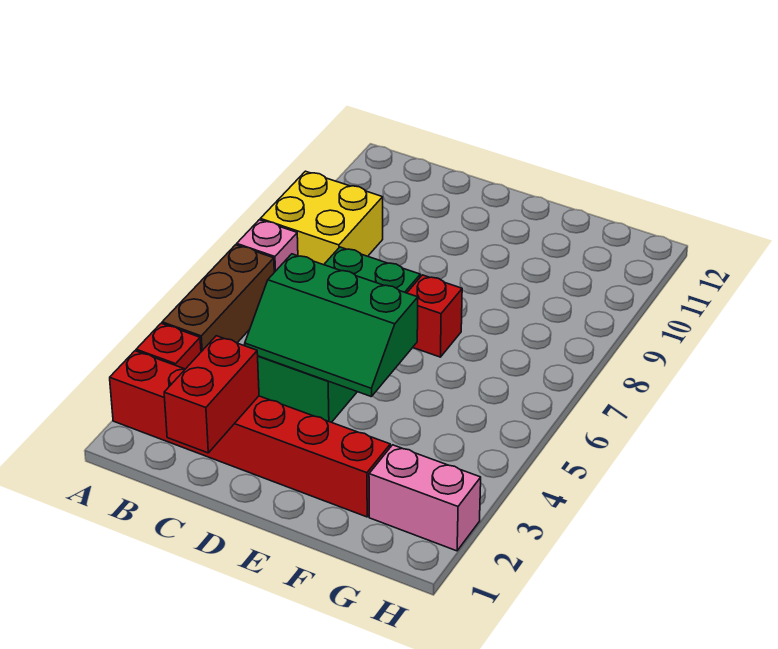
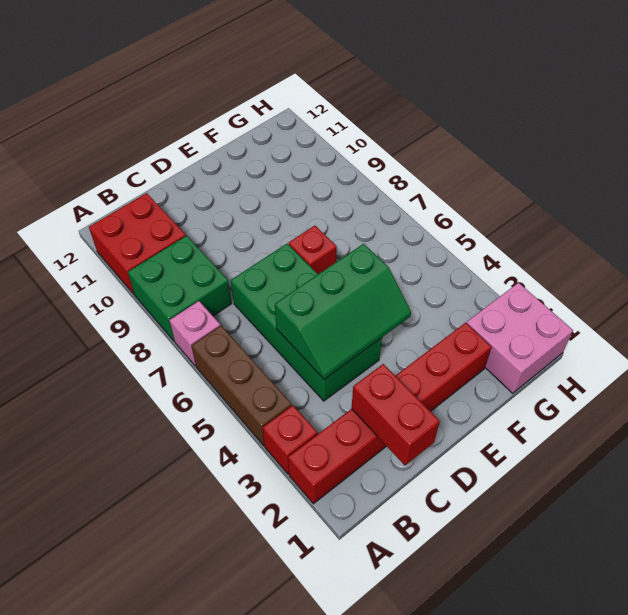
yellow 2x2 brick [260,171,383,265] -> green 2x2 brick [128,236,232,341]
none -> red 2x2 brick [89,193,186,294]
pink 1x2 brick [369,445,481,551] -> pink 2x2 brick [467,283,573,394]

